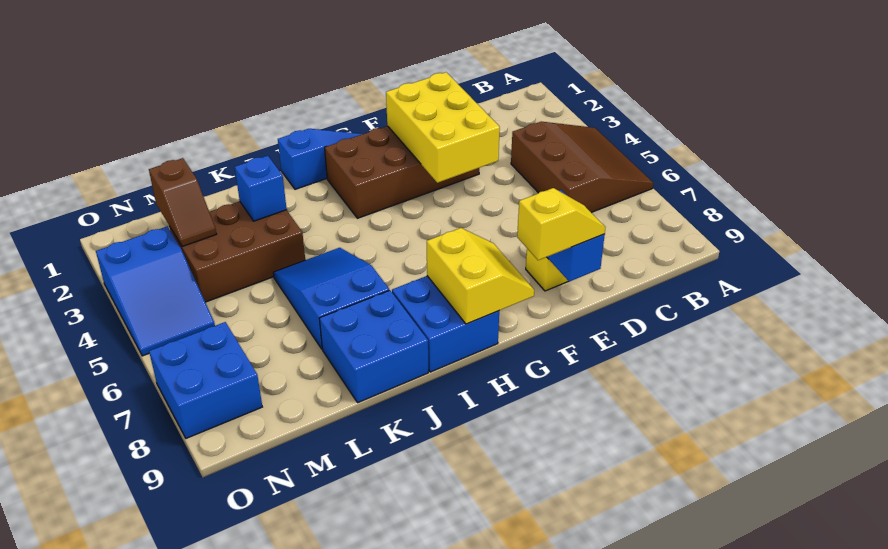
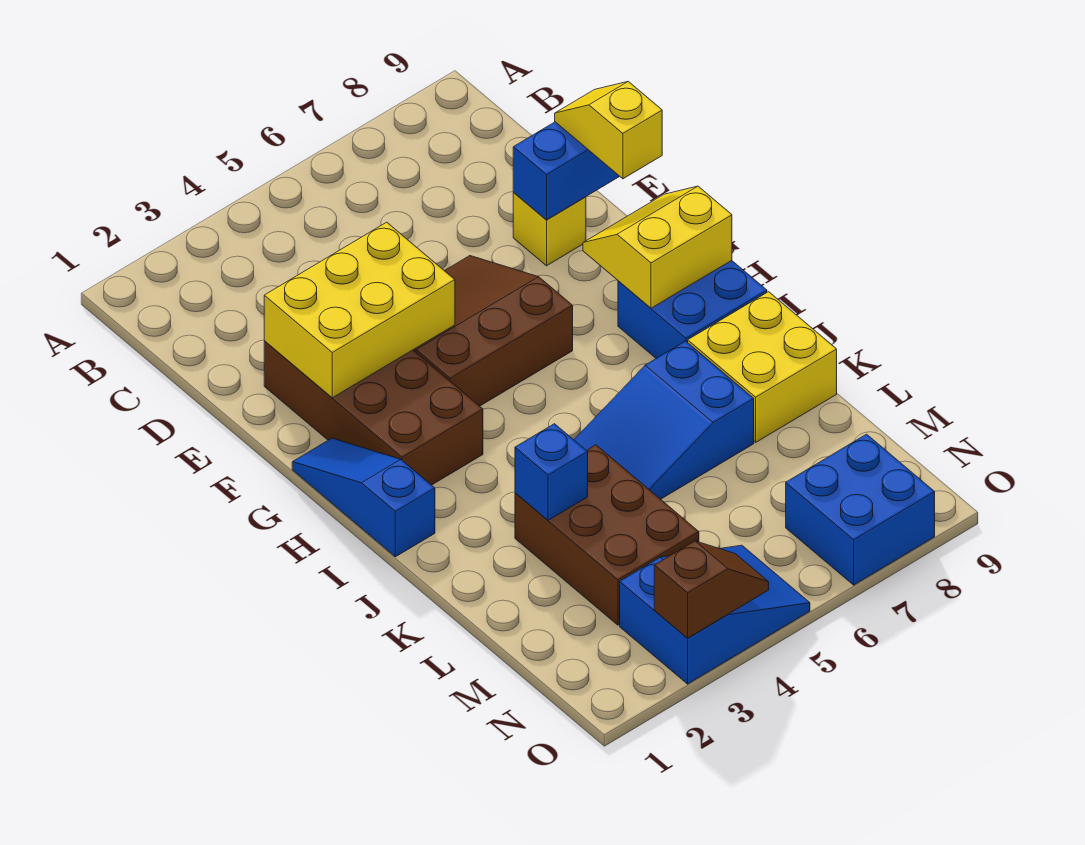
brown 3x3 slope [511,122,653,213] -> brown 3x3 slope moved to [414,256,573,406]
blue 2x2 brick [319,290,428,402] -> yellow 2x2 brick [688,292,837,442]
brown 1x2 slope [149,158,216,247] -> brown 1x2 slope moved to [654,541,769,638]

